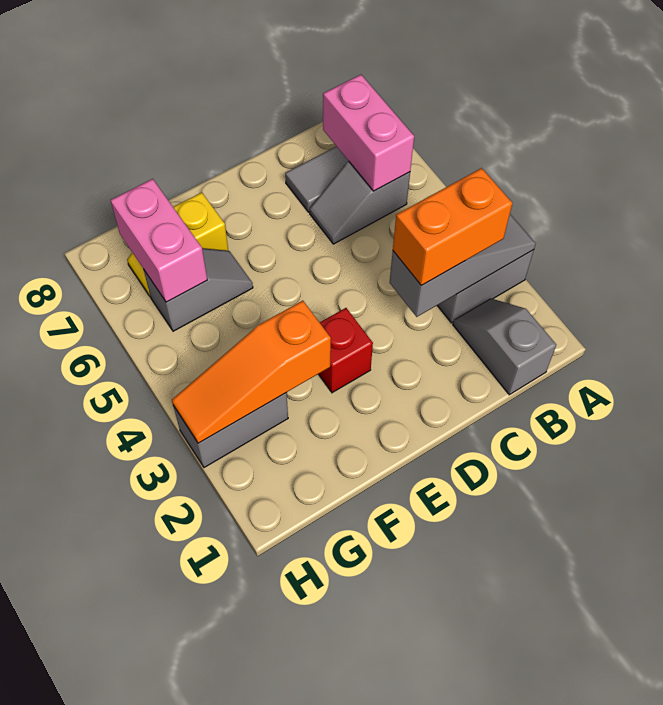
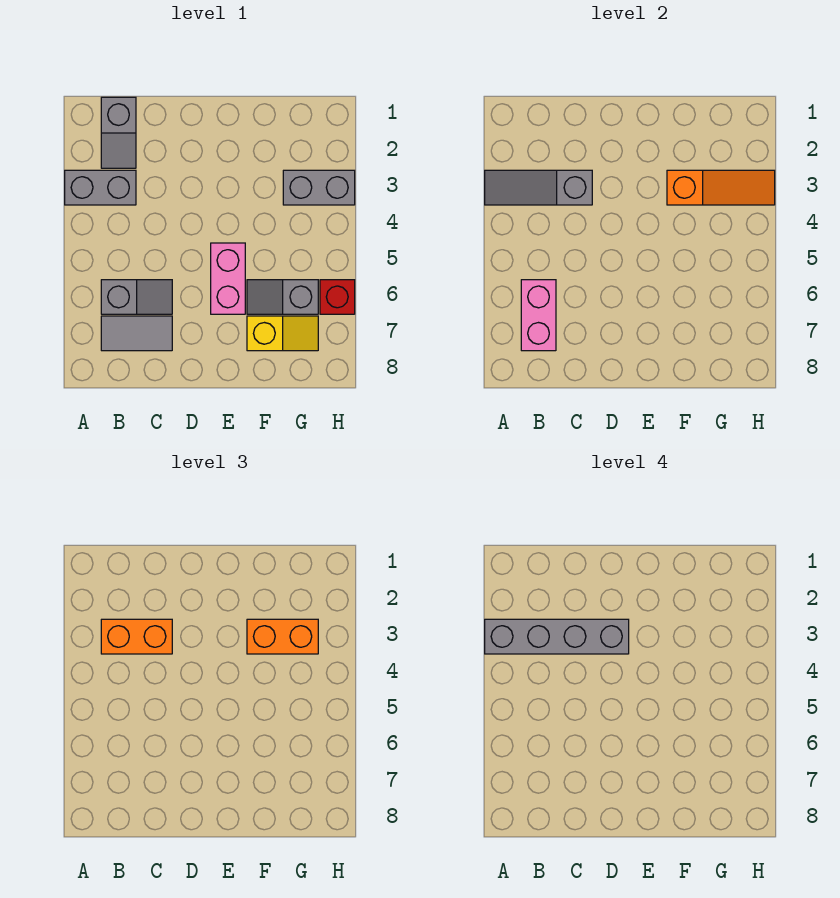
none -> grey 1x4 brick [485,619,629,654]
red 1x1 brick [318,308,373,393] -> red 1x1 brick moved to [320,280,355,314]
none -> orange 1x2 brick [247,619,318,654]
pink 1x2 brick [111,179,207,302] -> pink 1x2 brick moved to [211,243,245,314]

